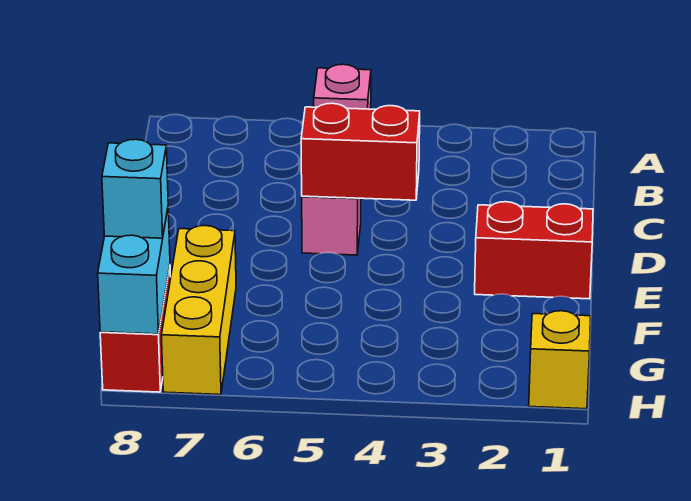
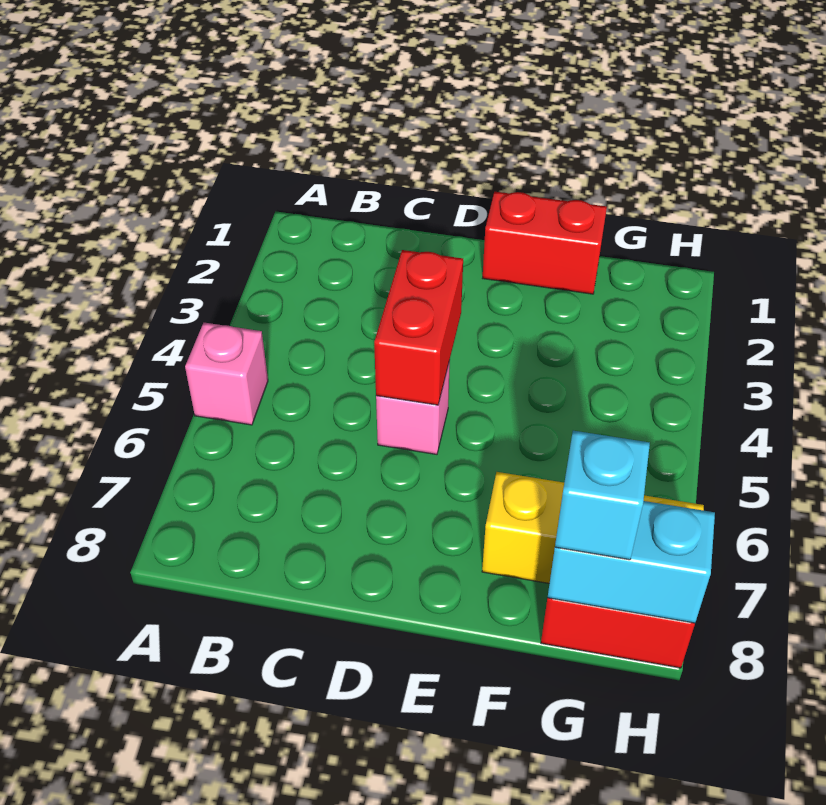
red 1x2 brick [475,202,593,299] -> red 1x2 brick turned to [483,192,607,294]
yellow 1x1 brick [529,311,590,409] -> none

